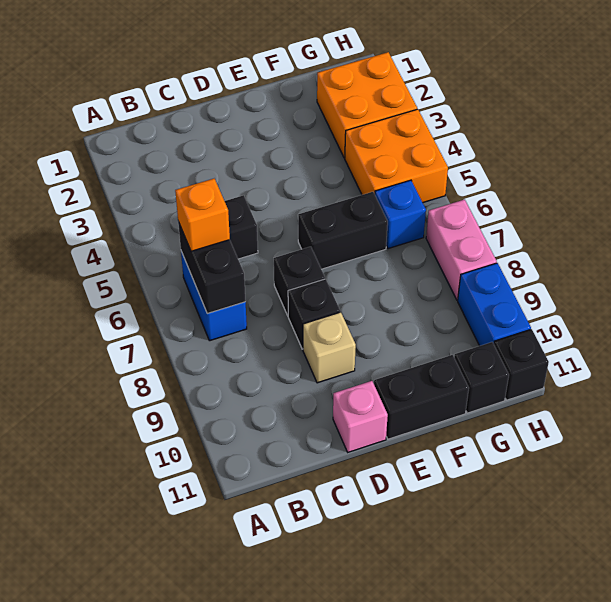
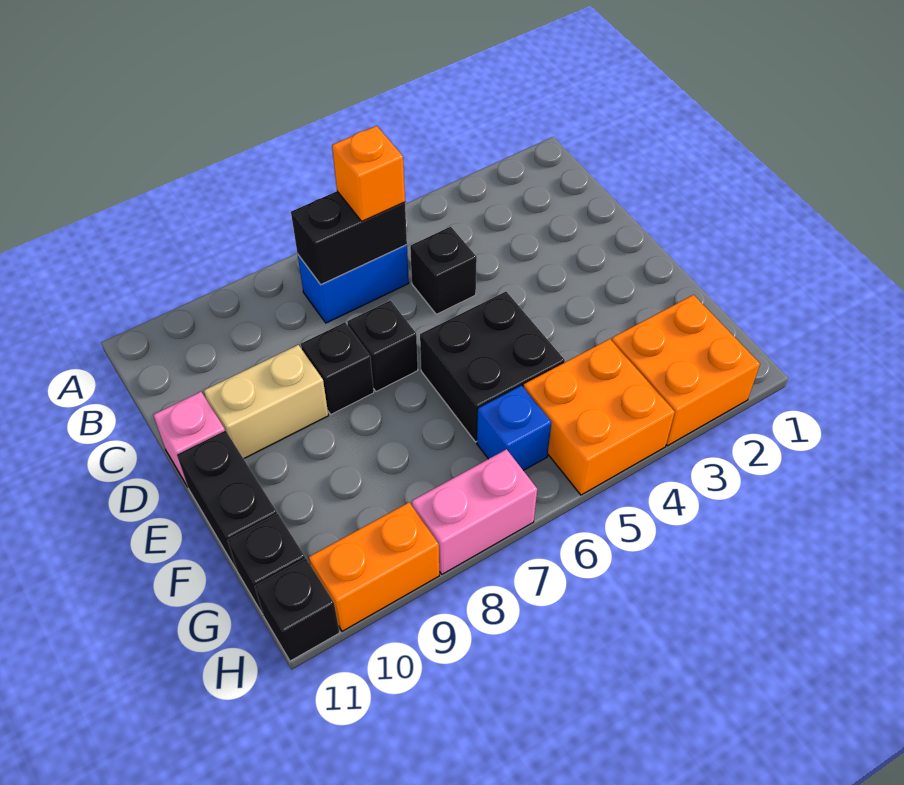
tan 1x1 brick [303,312,356,383] -> tan 1x2 brick [204,345,328,459]
black 1x2 brick [298,192,388,269] -> black 2x2 brick [420,292,565,442]
blue 1x2 brick [458,263,531,346] -> orange 1x2 brick [309,503,439,631]

